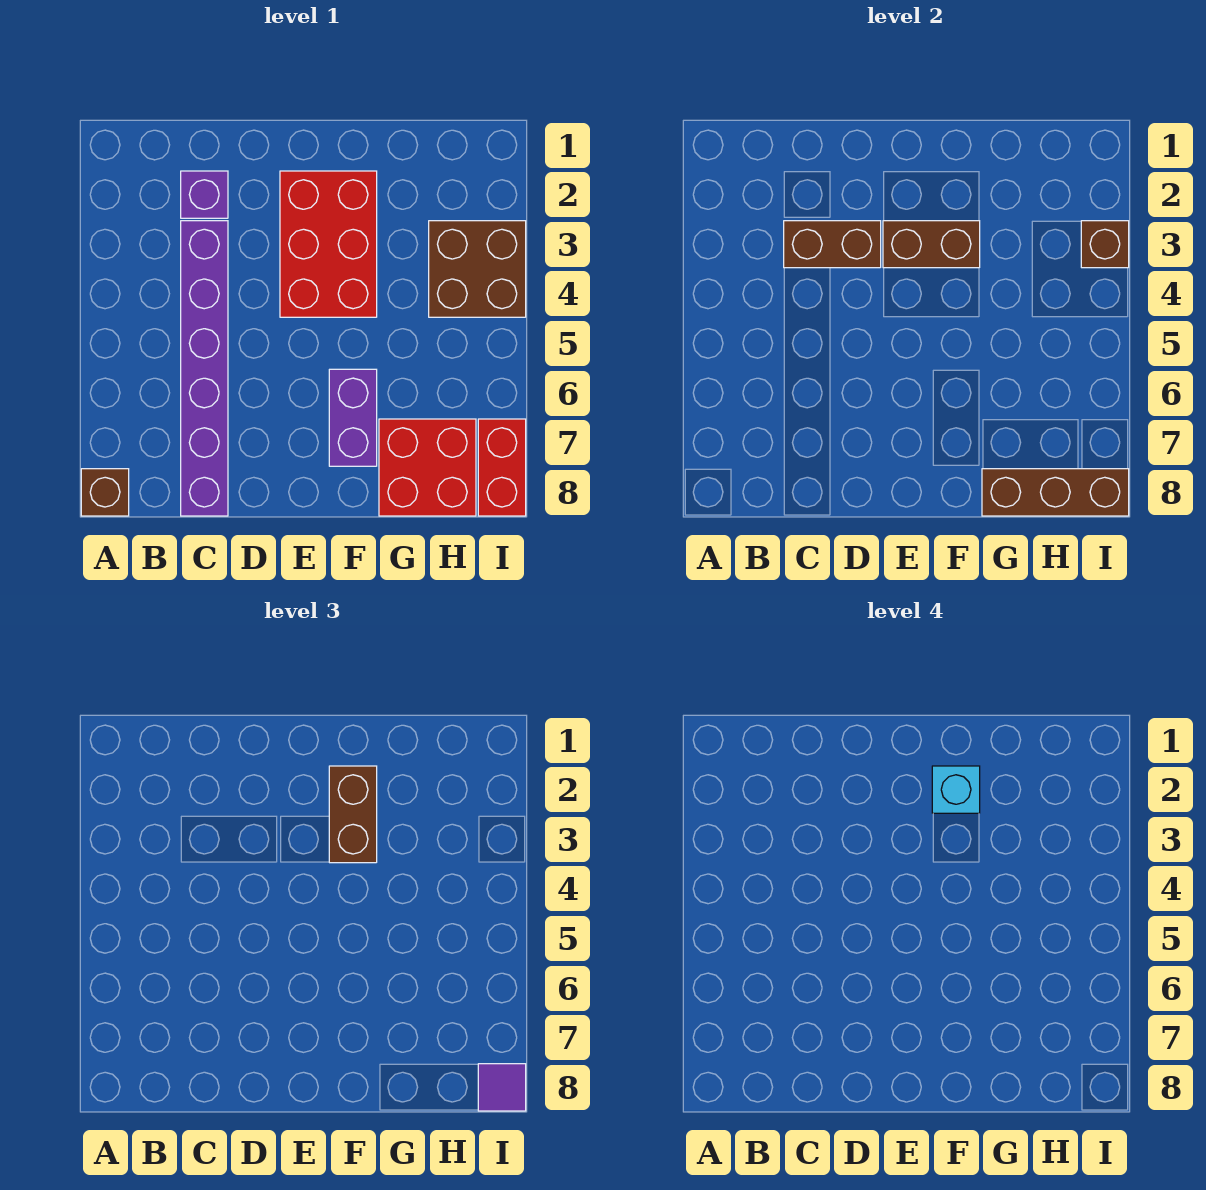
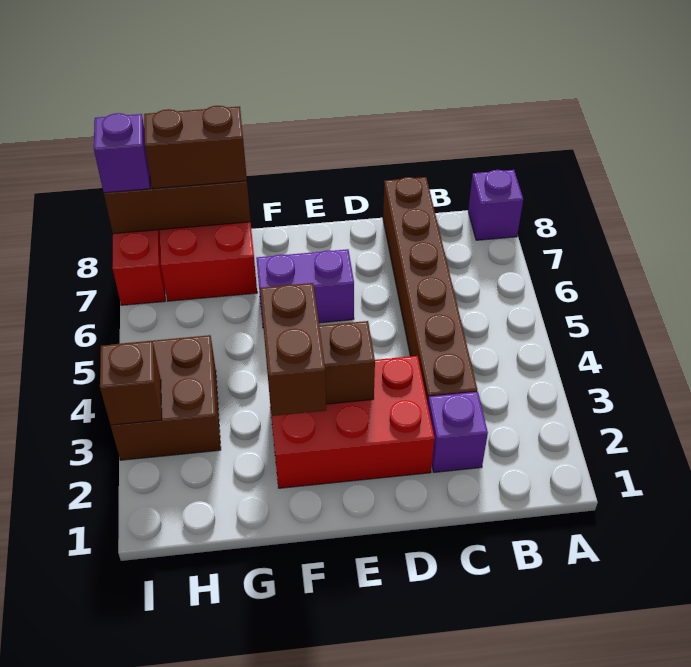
brown 1x1 brick [81,469,129,516] -> purple 1x1 brick [468,170,523,240]
purple 1x6 brick [181,221,228,516] -> brown 1x6 brick [383,177,477,403]
brown 1x2 brick [784,221,881,268] -> brown 1x2 brick moved to [144,106,247,189]
red 2x3 brick [280,171,377,317] -> red 2x3 brick turned to [268,356,435,488]
cyan 1x1 brick [932,766,980,813] -> none
purple 1x2 brick [329,369,377,466] -> purple 1x2 brick turned to [256,249,354,328]
purple 1x1 tile [478,1064,526,1111] -> purple 1x1 brick [94,113,150,193]

